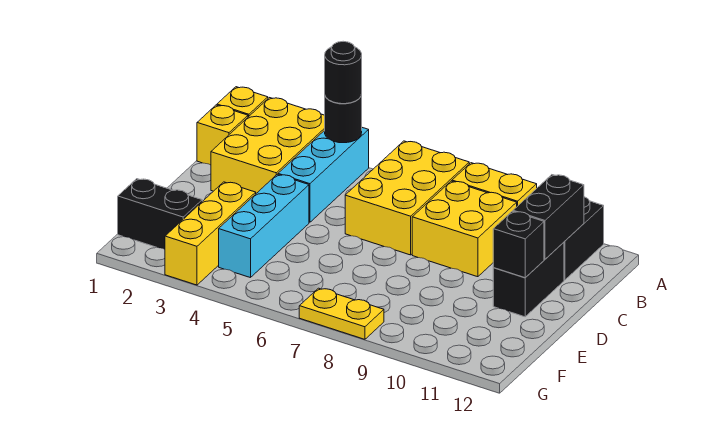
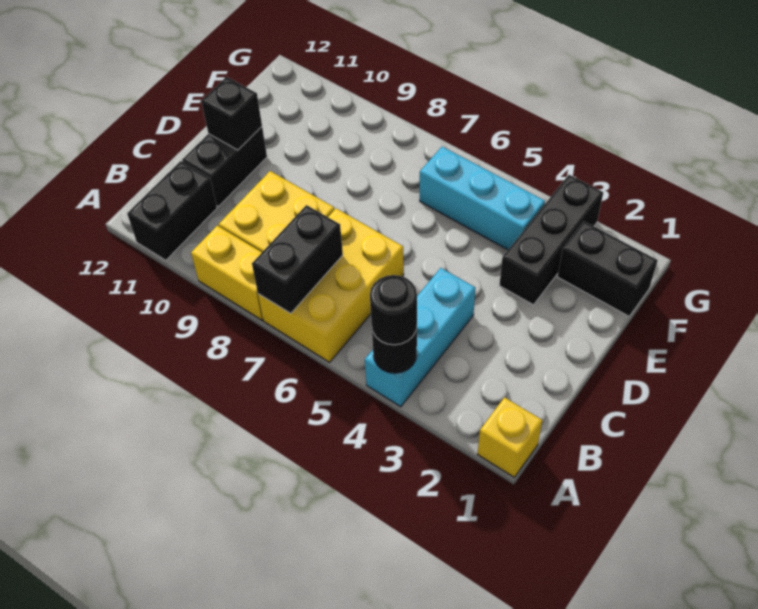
yellow 2x3 brick [211,98,325,193] -> none
yellow 1x1 brick [197,105,248,165] -> none
black 1x2 brick [513,175,584,259] -> black 1x2 brick moved to [252,205,343,313]
cyan 1x3 brick [219,174,309,278] -> cyan 1x3 brick turned to [420,147,545,250]
yellow 1x3 brick [165,182,256,285] -> black 1x3 brick [499,175,603,305]
yellow 1x2 plate [299,288,384,339] -> none

